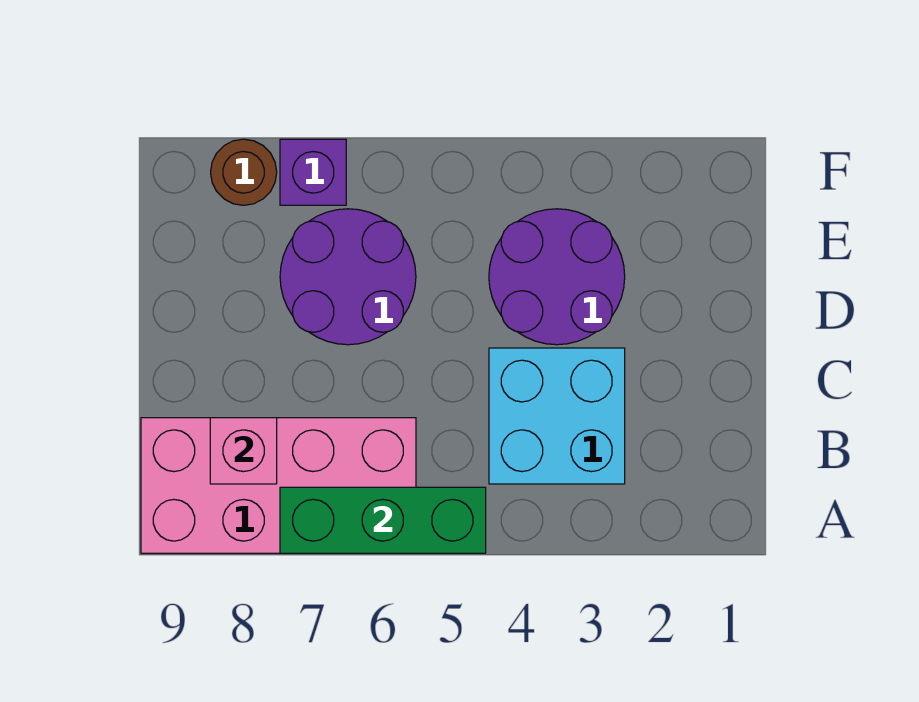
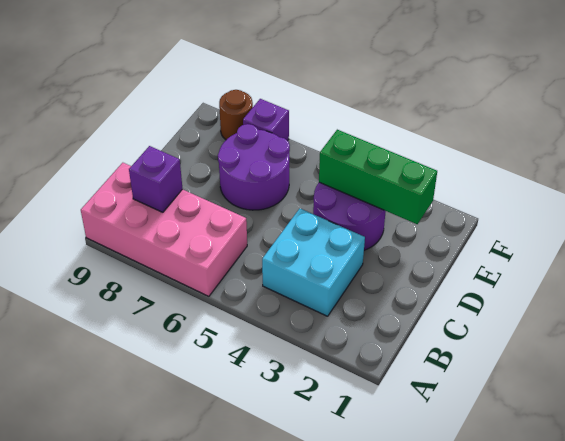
green 1x3 brick [280,487,486,553] -> green 1x3 brick moved to [319,130,437,224]
pink 1x1 brick [210,418,277,484] -> purple 1x1 brick [129,146,183,212]

